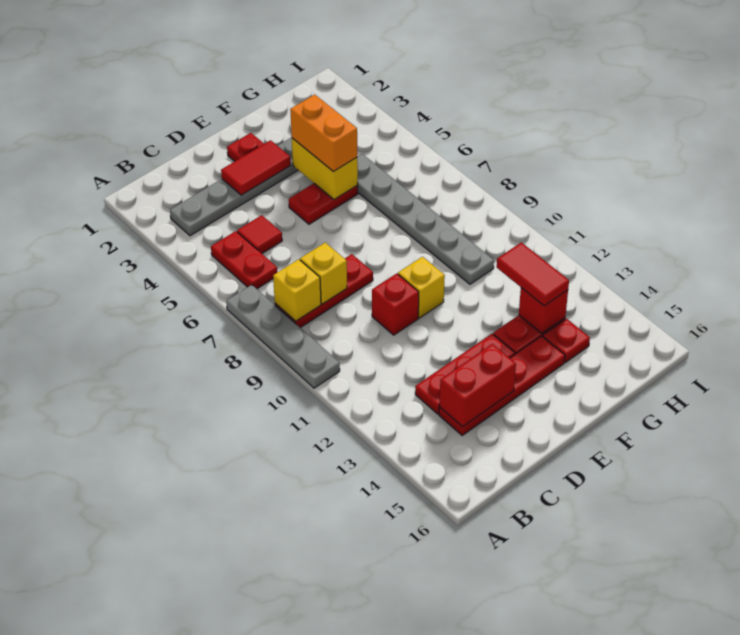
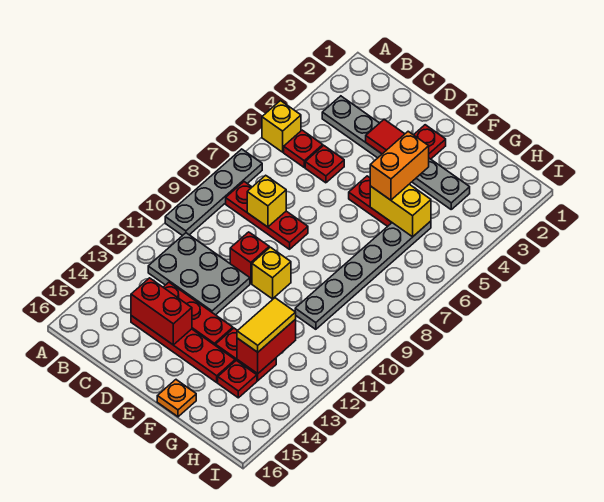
red 1x2 plate [211,231,277,289] -> red 1x1 plate [284,130,323,167]
yellow 1x1 brick [273,259,321,321] -> yellow 1x1 brick moved to [262,101,301,152]
none -> grey 2x3 plate [148,233,250,315]
red 1x1 tile [237,215,282,254] -> red 1x1 plate [305,145,344,183]
yellow 1x2 brick [292,138,358,200] -> yellow 1x2 brick turned to [370,184,431,237]
none -> orange 1x1 plate [157,380,196,417]
red 1x2 tile [497,242,569,306] -> yellow 1x2 tile [237,298,296,352]
red 1x1 brick [519,288,568,333] -> red 1x2 brick [237,320,296,374]

